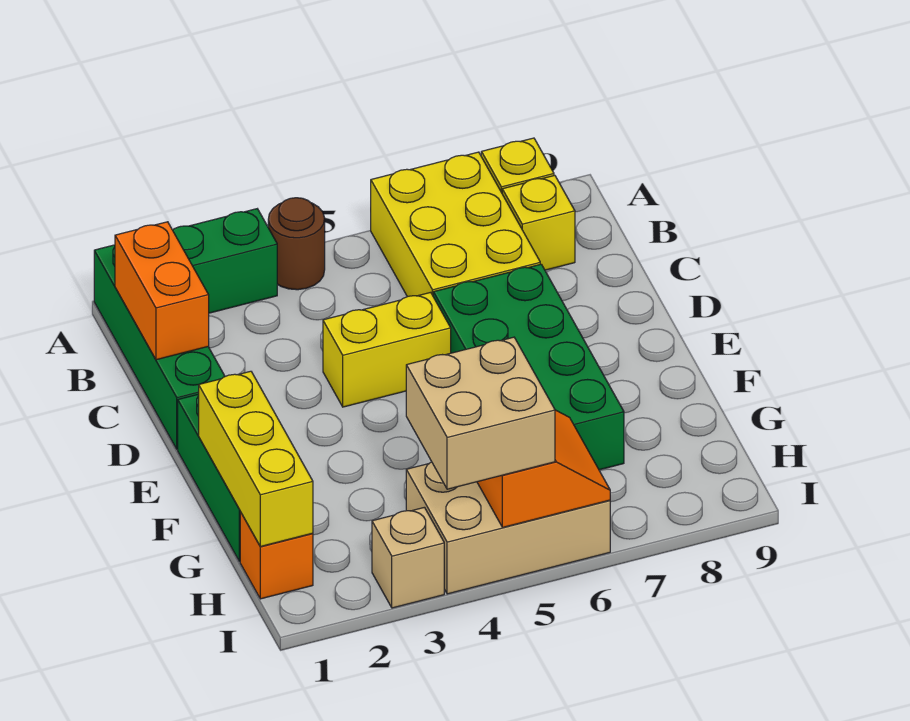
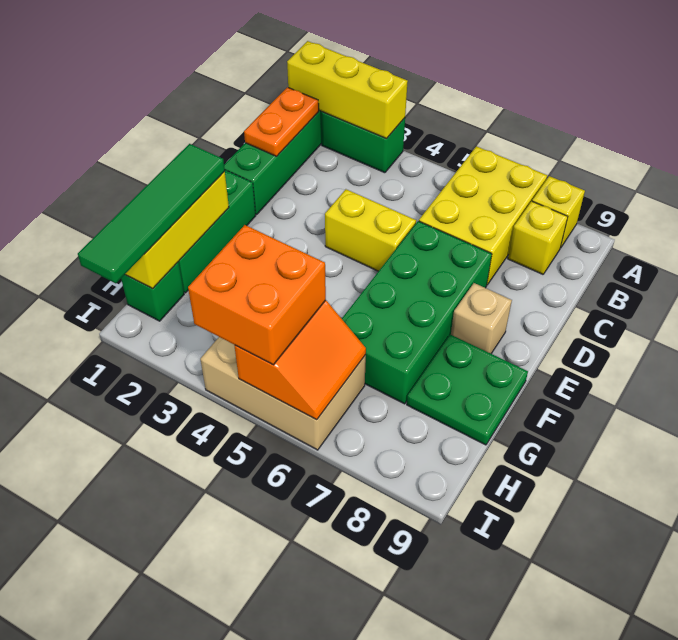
none -> yellow 1x3 brick [287,41,408,139]
brown 1x1 round brick [268,198,325,290] -> none
orange 1x2 brick [115,222,209,360] -> orange 1x2 plate [244,87,319,156]
none -> green 1x4 tile [78,144,225,283]
none -> green 2x2 plate [407,334,528,445]
orange 1x1 brick [240,512,313,599] -> green 1x1 brick [121,262,184,321]
tan 2x2 brick [406,337,555,489] -> orange 2x2 brick [188,225,326,365]
tan 1x1 brick [372,507,444,608] -> tan 1x1 brick moved to [451,283,512,354]

